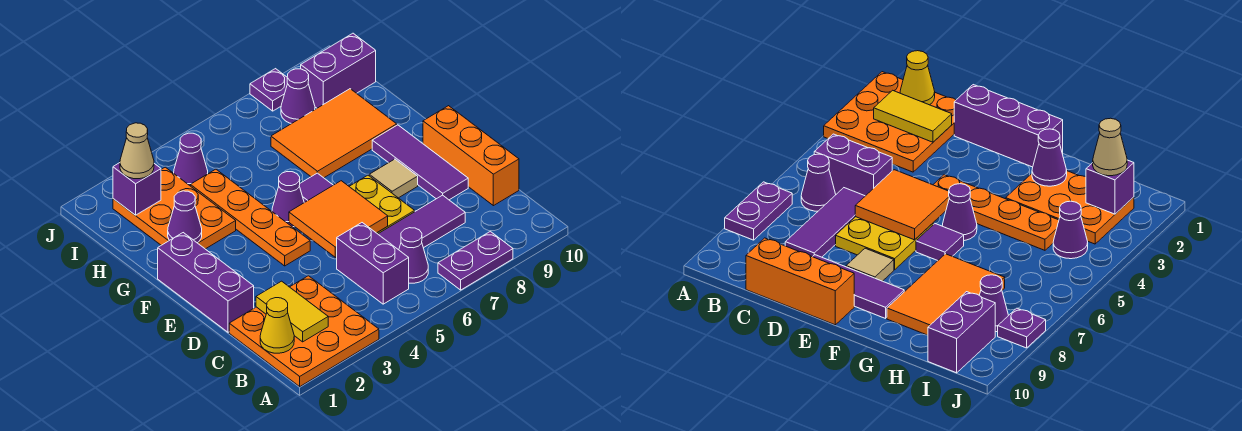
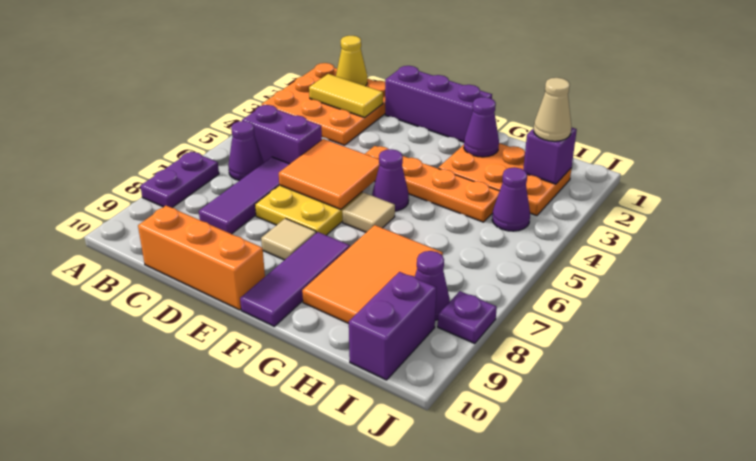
purple 1x3 tile [372,125,468,200] -> purple 1x3 tile turned to [240,232,350,326]
purple 1x1 tile [299,173,333,203] -> tan 1x1 tile [342,193,395,232]

